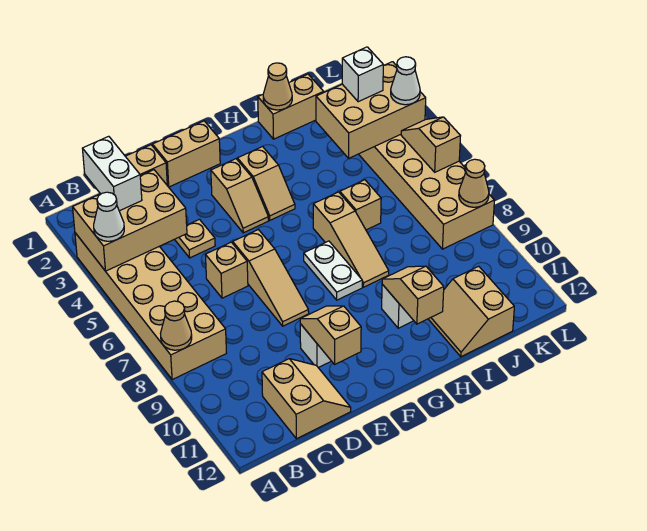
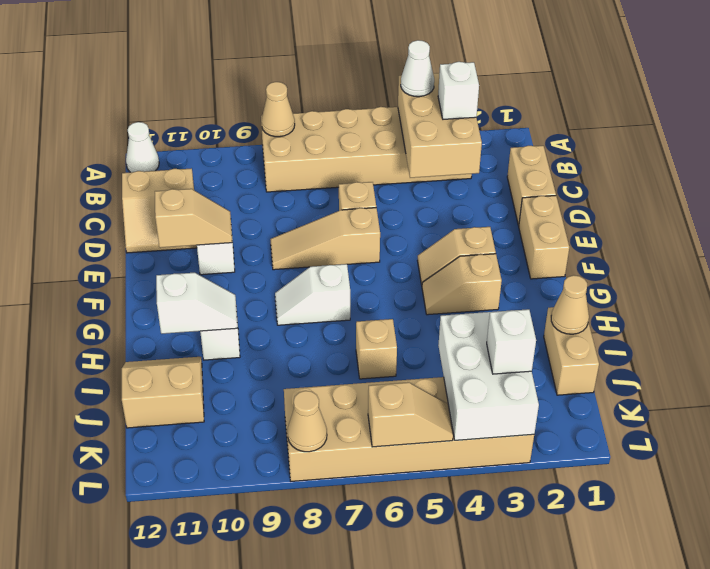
white 1x2 brick [82,136,142,211] -> white 1x1 brick [438,62,479,119]
tan 1x1 plate [175,219,215,258] -> none
white 1x2 plate [304,241,362,300] -> white 1x2 slope [275,264,350,325]
tan 1x3 slope [313,192,389,287] -> none
tan 1x2 slope [382,266,444,324] -> white 1x2 slope [156,273,237,334]
tan 2x3 brick [316,62,426,158] -> white 2x3 brick [438,310,539,440]
white 1x1 cone [391,57,420,105] -> white 1x1 cone moved to [126,122,159,172]

